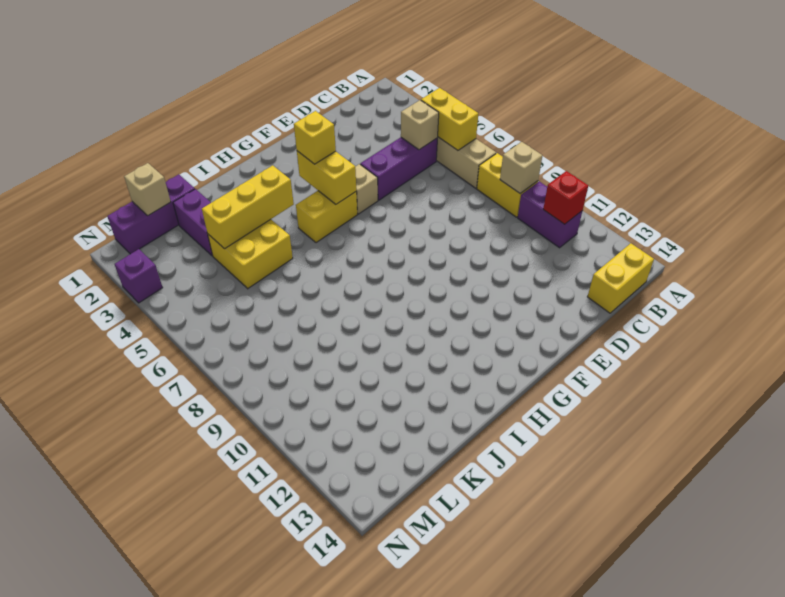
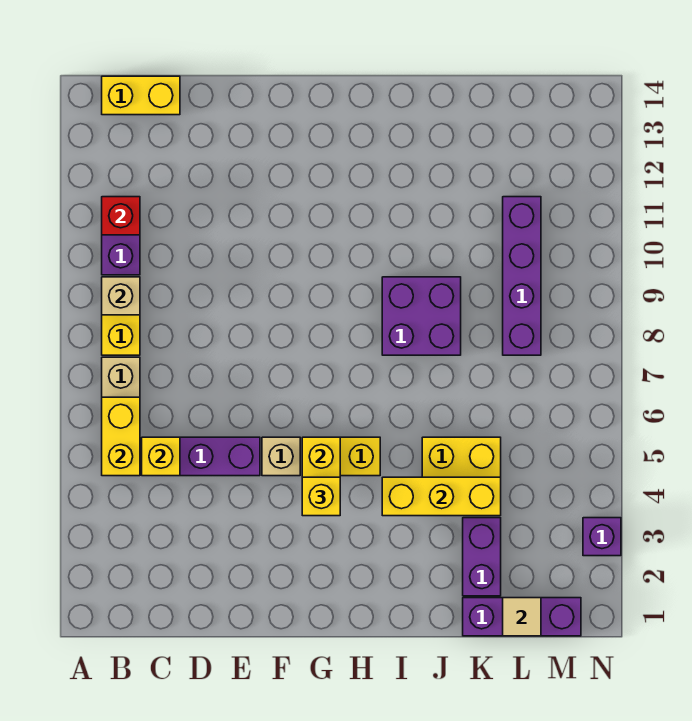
tan 1x1 brick [401,100,439,150] -> yellow 1x1 brick [142,437,180,476]
none -> purple 2x2 brick [382,277,461,355]
tan 1x1 brick [124,163,171,216] -> tan 1x1 tile [503,598,541,636]
none -> purple 1x4 brick [503,197,541,355]

